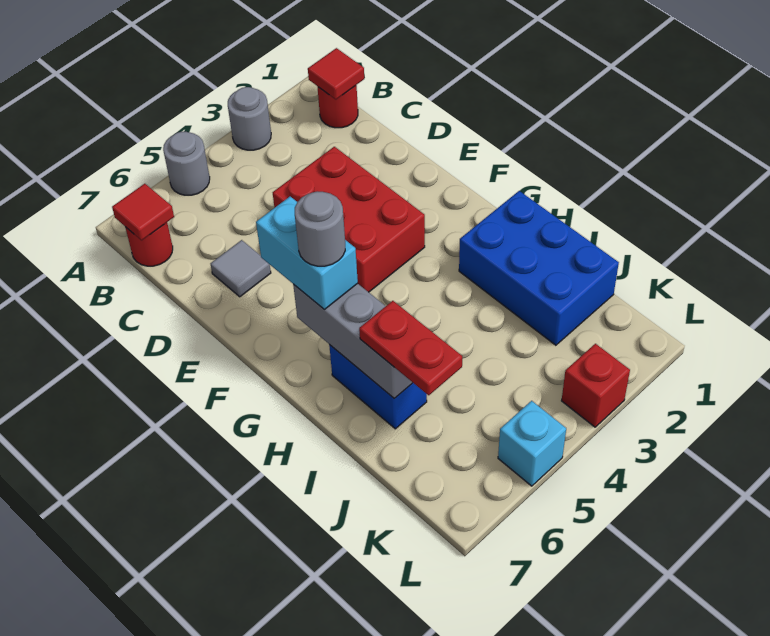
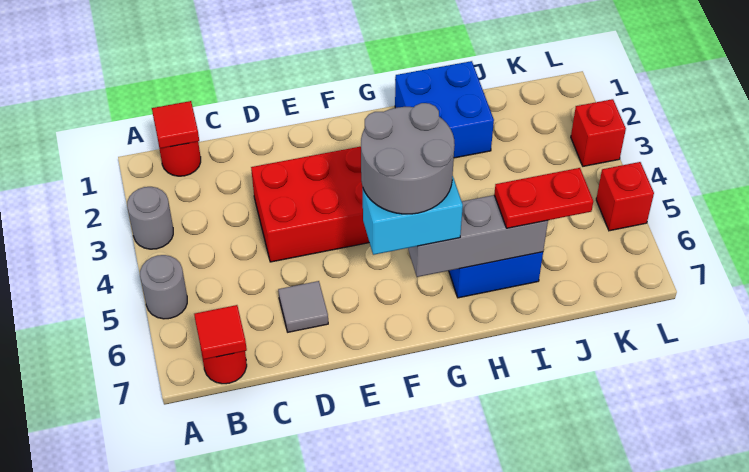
grey 1x1 round brick [295,191,345,266] -> grey 2x2 round brick [361,103,455,214]
blue 2x3 brick [459,191,619,345] -> blue 2x2 brick [395,61,494,158]
cyan 1x1 brick [498,401,566,486] -> red 1x1 brick [596,162,654,231]

